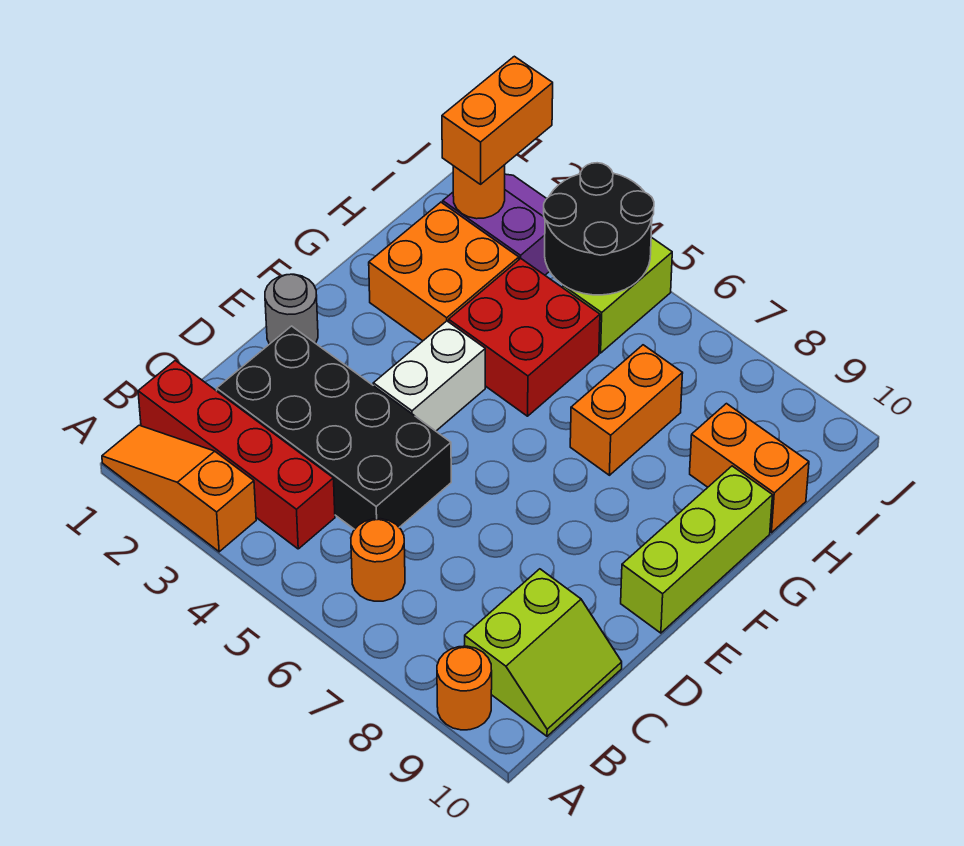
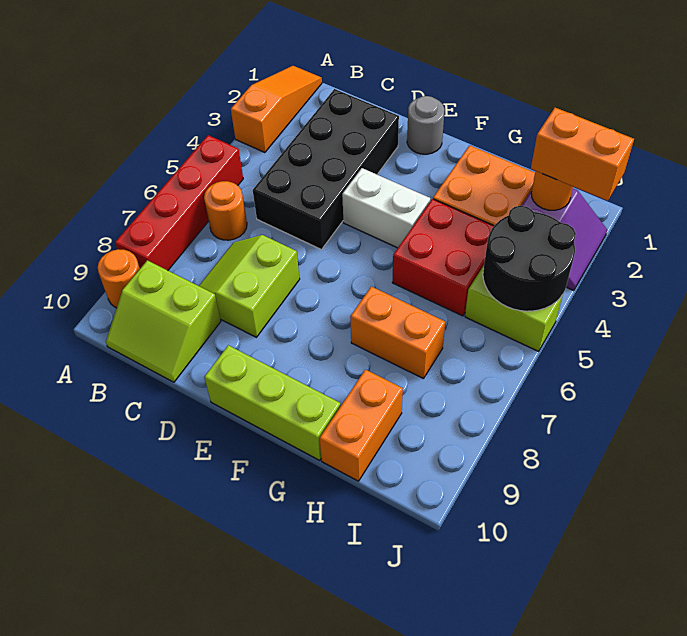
red 1x4 brick [138,361,335,549] -> red 1x4 brick moved to [115,135,243,270]
none -> lime 2x2 slope [199,235,300,337]

